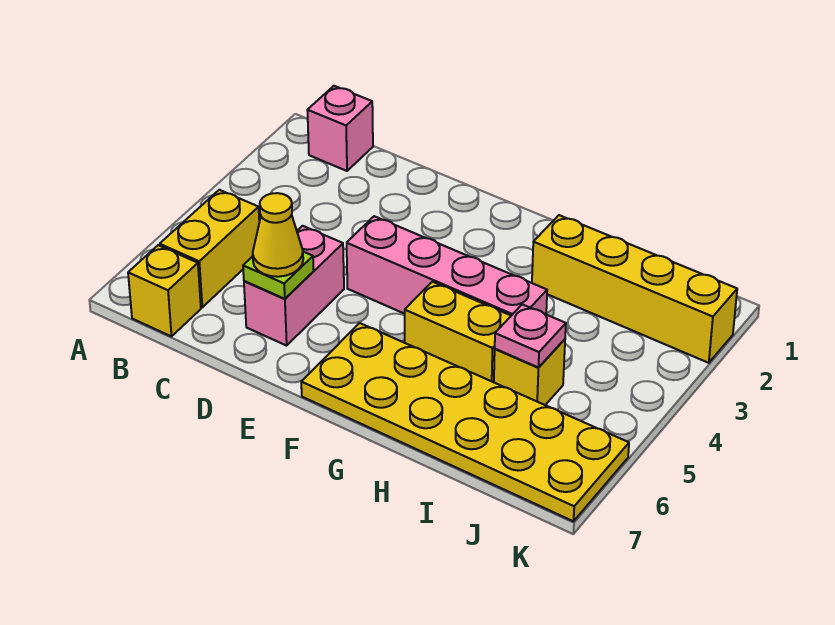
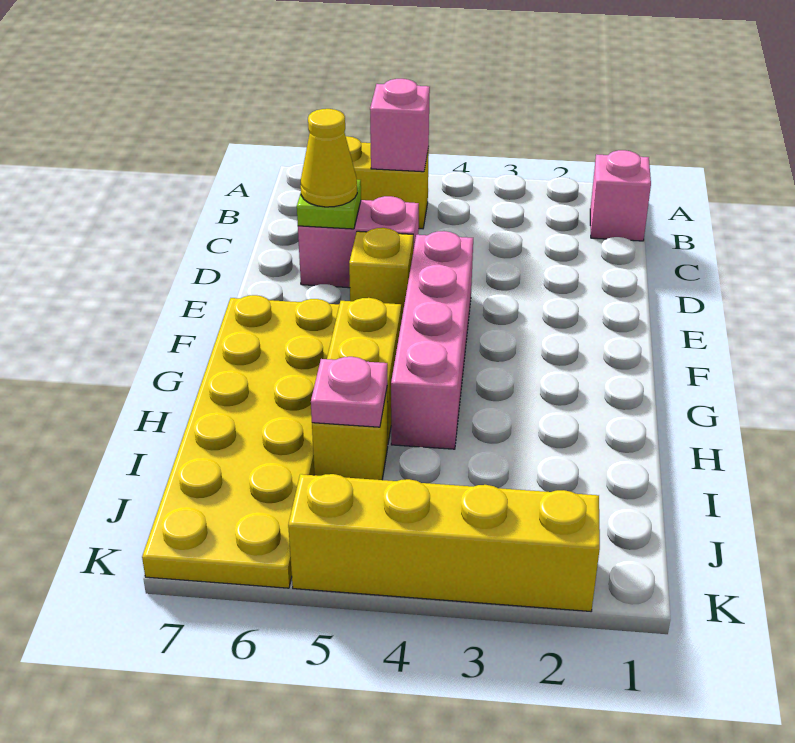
none -> pink 1x1 brick [370,79,430,172]
yellow 1x1 brick [128,245,201,337] -> yellow 1x1 brick moved to [349,228,413,321]
yellow 1x4 brick [532,215,737,363] -> yellow 1x4 brick turned to [288,474,600,611]

